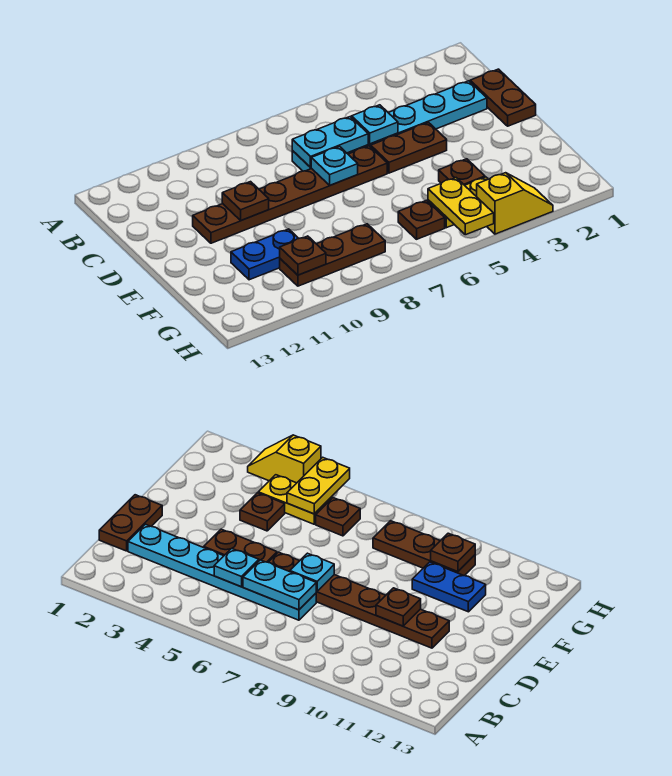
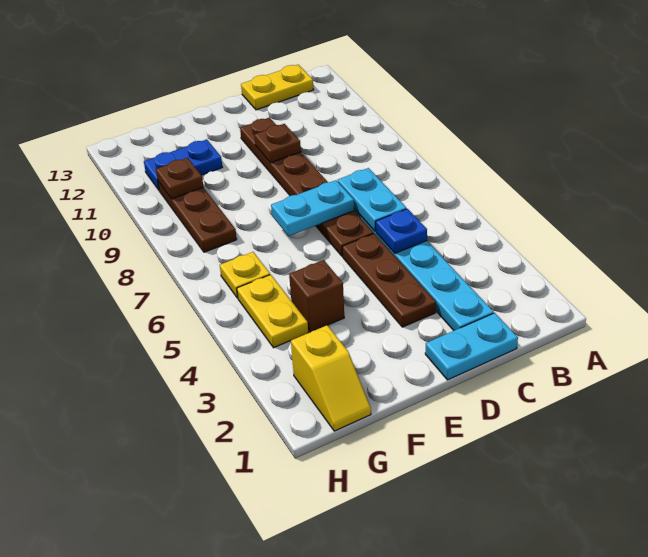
brown 1x2 plate [470,69,536,126] -> cyan 1x2 plate [425,313,518,380]
cyan 1x1 plate [352,105,398,144] -> blue 1x1 plate [376,209,427,253]
brown 1x2 plate [371,123,447,173] -> brown 1x3 plate [342,234,436,327]
cyan 1x1 plate [311,147,358,185] -> cyan 1x2 plate [271,180,354,236]
brown 1x1 plate [439,159,485,185] -> brown 1x1 brick [289,260,344,332]
blue 1x2 plate [231,229,299,280] -> blue 1x2 plate turned to [144,139,222,190]
yellow 1x2 plate [428,178,494,235] -> yellow 1x2 plate moved to [241,65,314,110]
brown 1x1 plate [398,200,445,239] -> yellow 1x1 plate [220,252,270,298]
yellow 1x2 slope [477,173,553,234] -> yellow 1x2 slope moved to [291,325,371,431]

